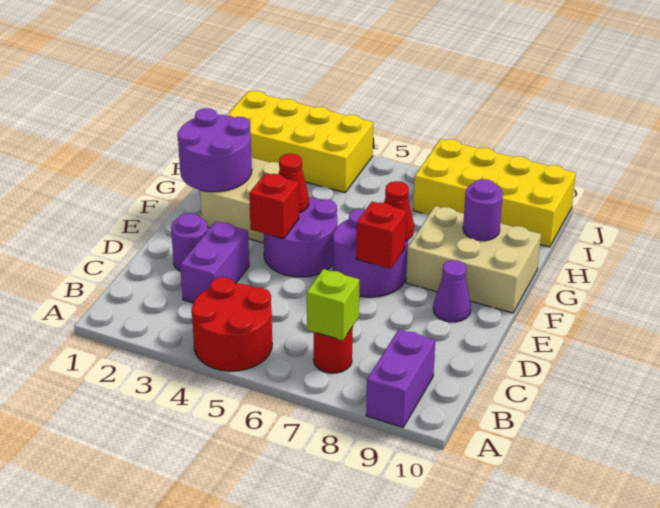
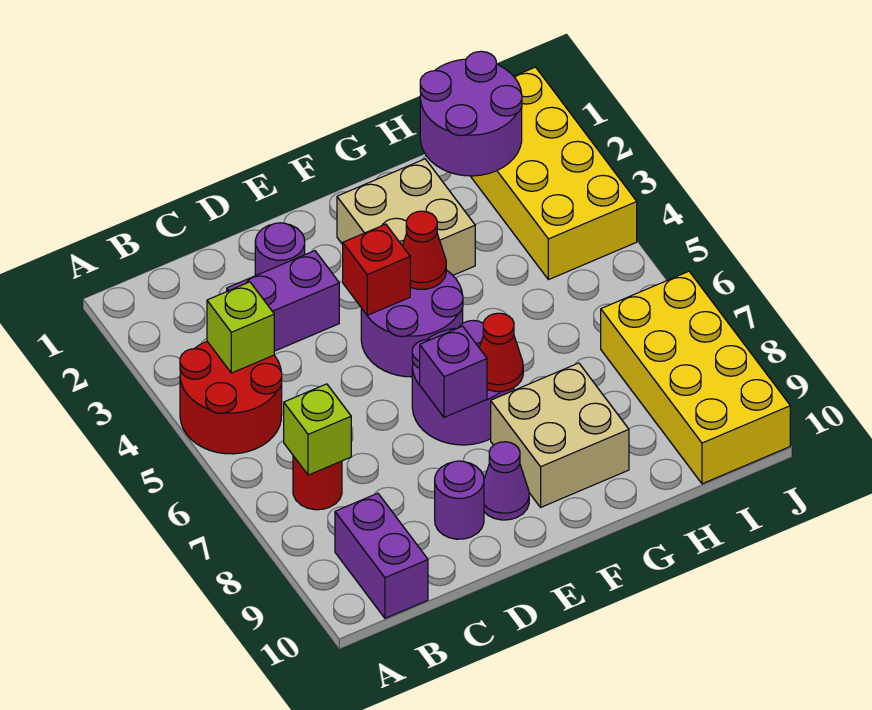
purple 1x2 brick [366,329,435,427] -> purple 1x2 brick turned to [335,493,428,618]
none -> lime 1x1 brick [207,282,274,373]
red 1x1 brick [356,202,407,269] -> purple 1x1 brick [420,326,487,417]
purple 2x2 round brick [177,108,252,192] -> purple 2x2 round brick moved to [420,51,522,176]
tan 2x3 brick [406,206,541,313] -> tan 2x2 brick [491,363,629,507]
purple 1x1 round brick [463,179,503,241] -> purple 1x1 round brick moved to [435,461,484,539]

